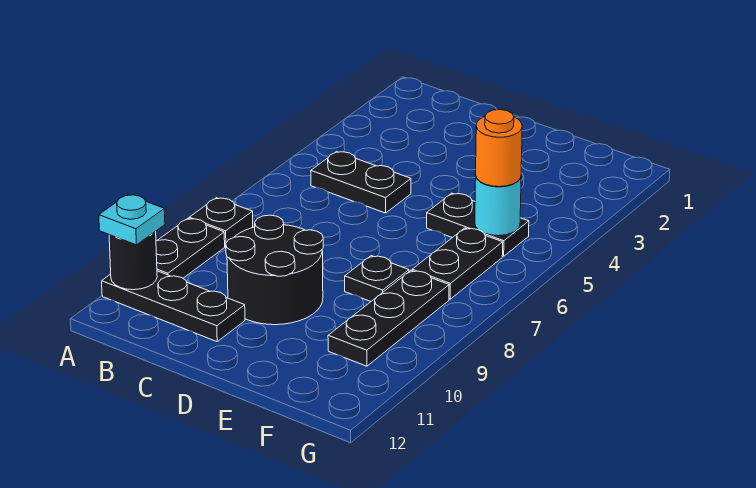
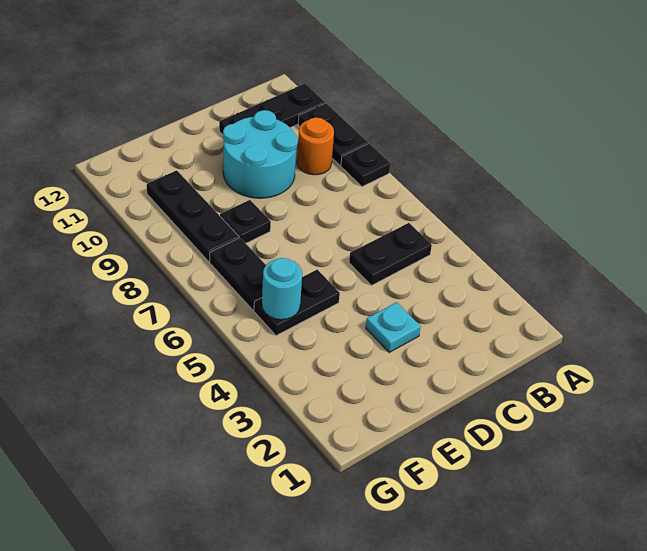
black 1x1 round brick [109,231,157,290] -> none
cyan 1x1 plate [99,195,165,245] -> cyan 1x1 plate moved to [366,302,421,352]
black 2x2 round brick [226,215,323,325] -> cyan 2x2 round brick [223,110,298,198]
orange 1x1 round brick [476,110,522,187] -> orange 1x1 round brick moved to [297,117,334,175]

